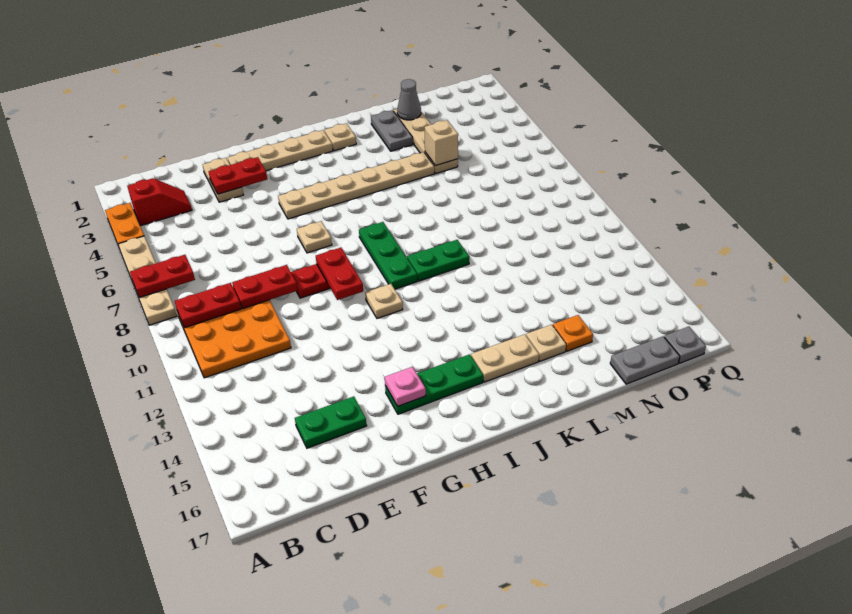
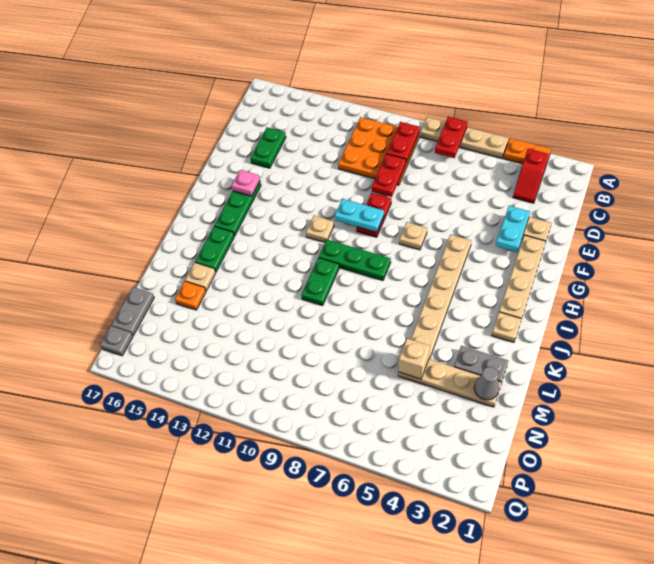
red 1x2 plate [209,157,267,194] -> cyan 1x2 plate [496,206,530,252]
red 1x2 plate [316,248,363,300] -> cyan 1x2 plate [335,199,384,232]
tan 1x2 plate [471,334,539,382] -> green 1x2 plate [195,226,234,272]

